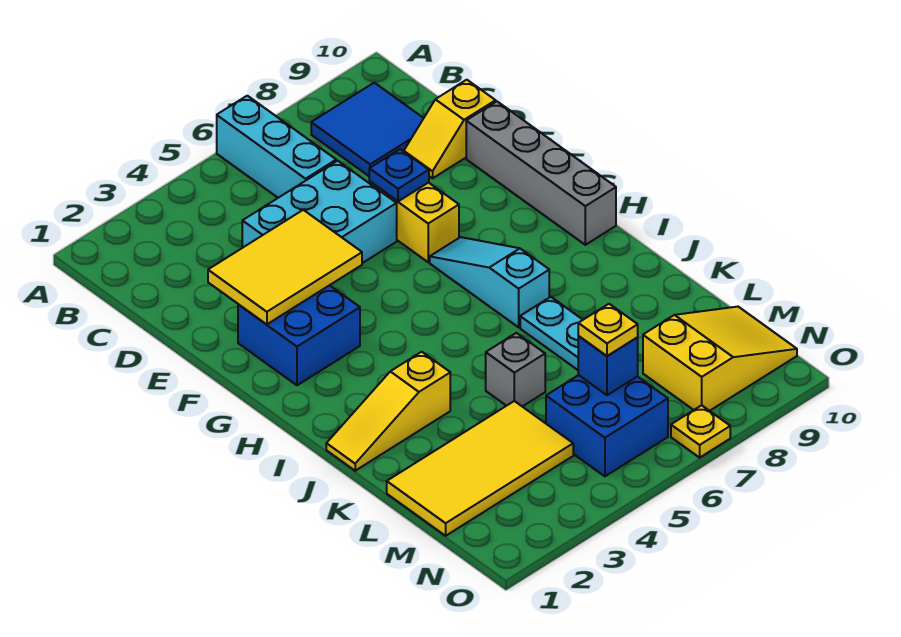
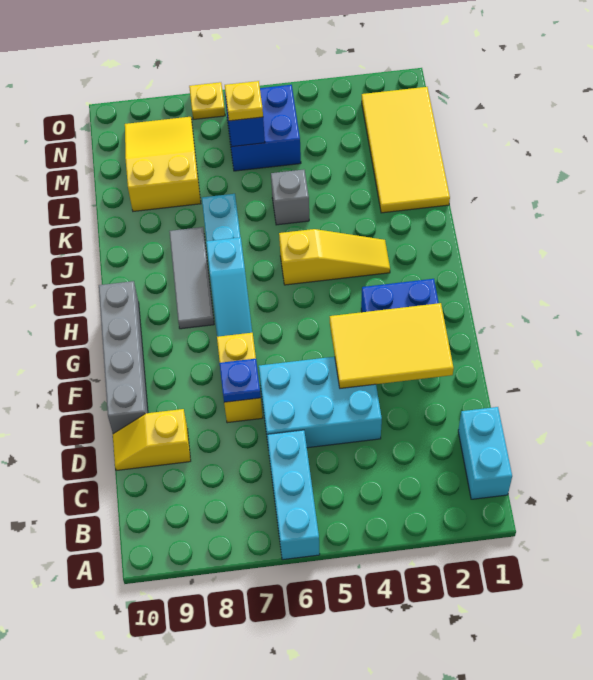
none -> cyan 1x2 brick [458,407,512,499]
blue 2x2 tile [311,83,424,176] -> none
yellow 1x2 slope [404,80,496,178] -> yellow 1x2 slope turned to [113,409,191,471]
none -> grey 1x3 tile [169,227,214,329]
yellow 1x3 slope [326,352,450,471] -> yellow 1x3 slope moved to [279,229,390,285]
yellow 2x4 tile [387,401,573,536] -> yellow 2x4 tile turned to [362,87,450,213]
yellow 2x3 slope [643,307,797,411] -> yellow 2x3 slope turned to [125,117,201,211]

